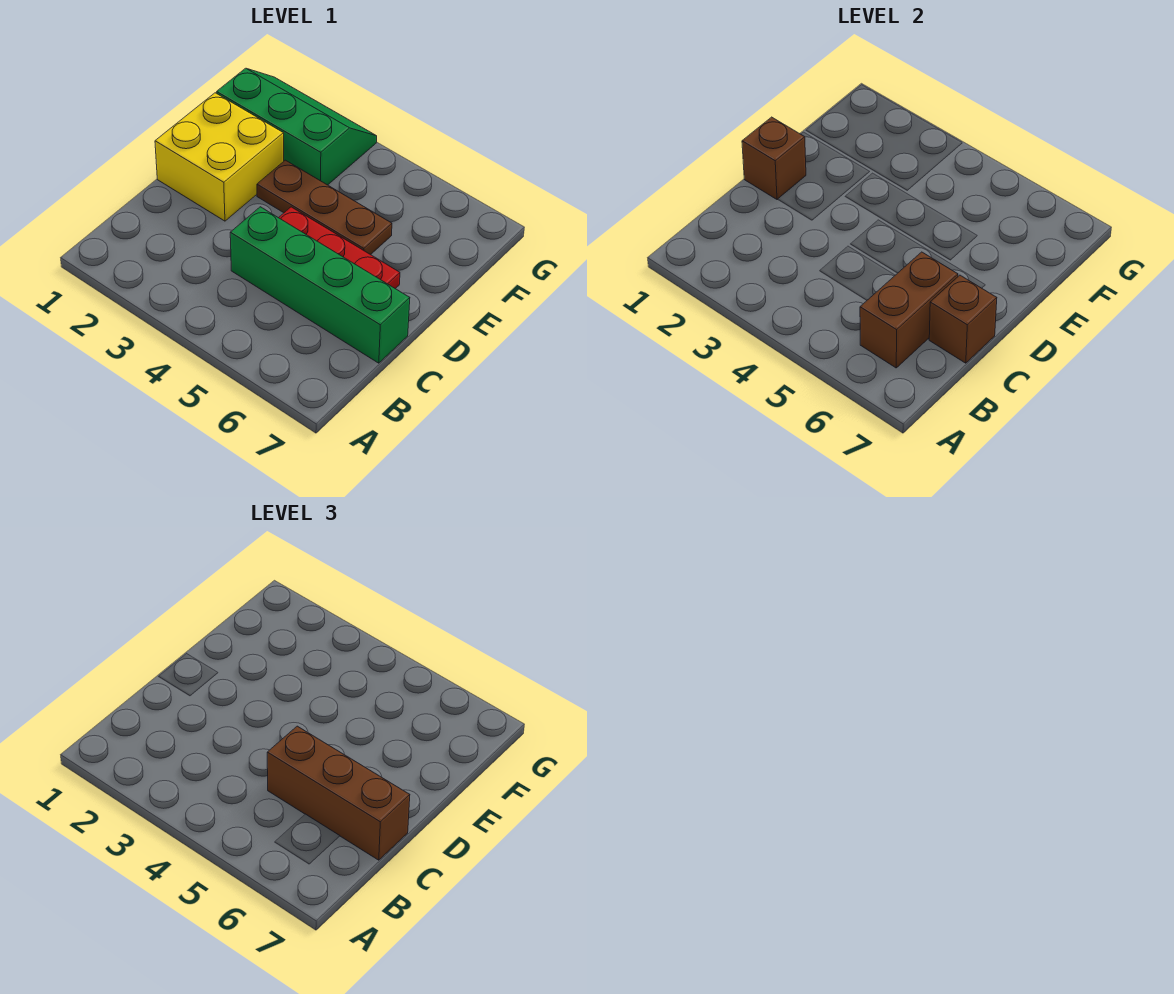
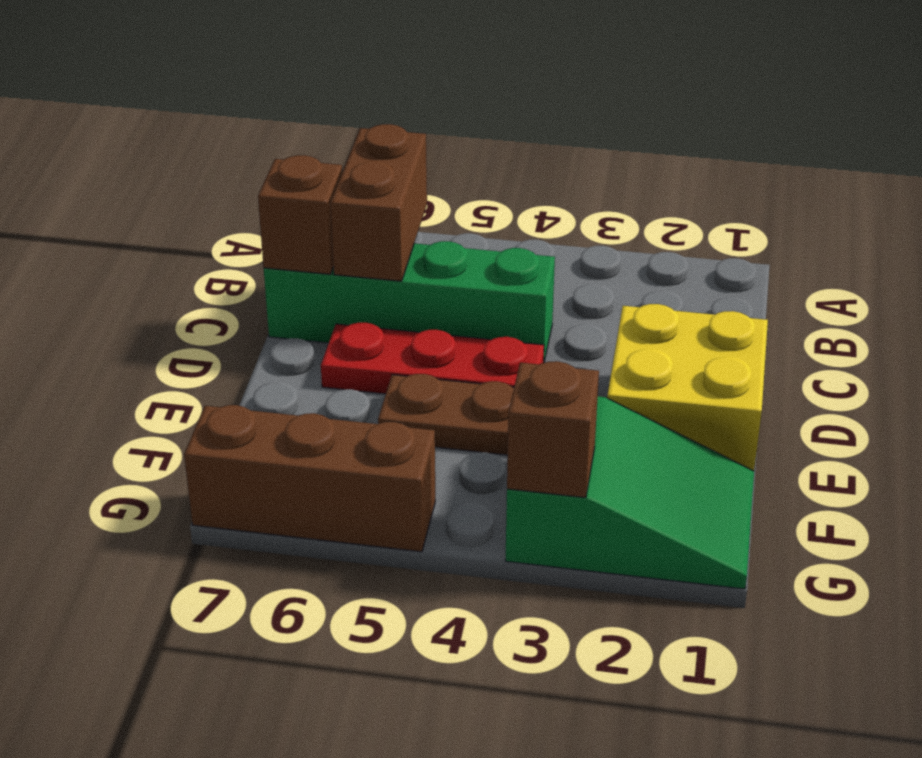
brown 1x3 brick [267,726,410,860] -> brown 1x3 brick moved to [184,405,435,552]
brown 1x1 brick [742,117,806,200] -> brown 1x1 brick moved to [507,361,599,498]
green 2x3 slope [217,68,377,185] -> green 2x3 slope turned to [505,396,754,589]

